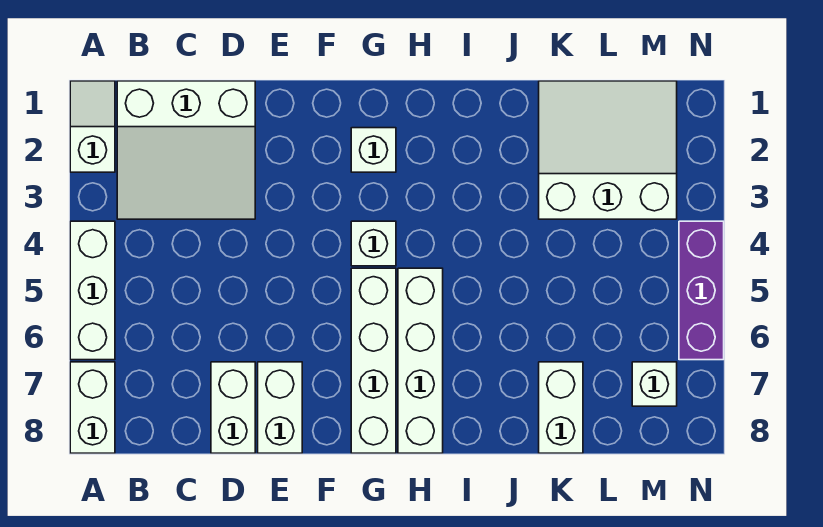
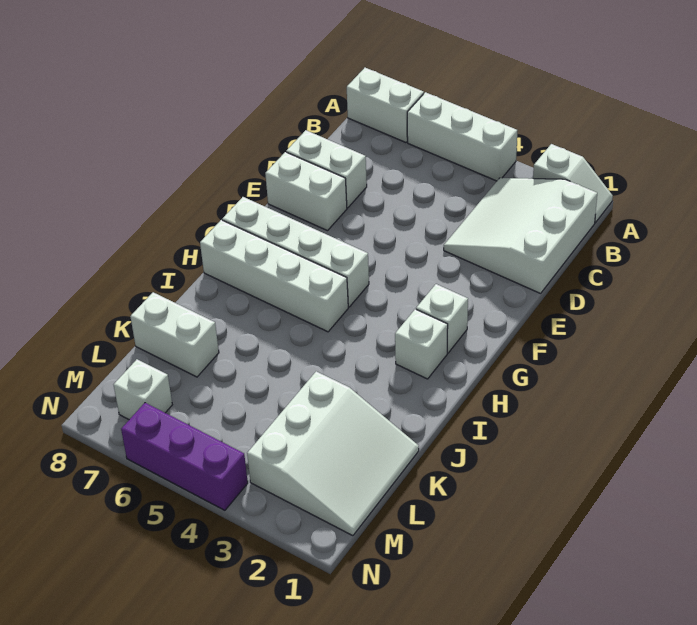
white 1x1 brick [351,221,396,266] -> white 1x1 brick moved to [395,309,448,379]

